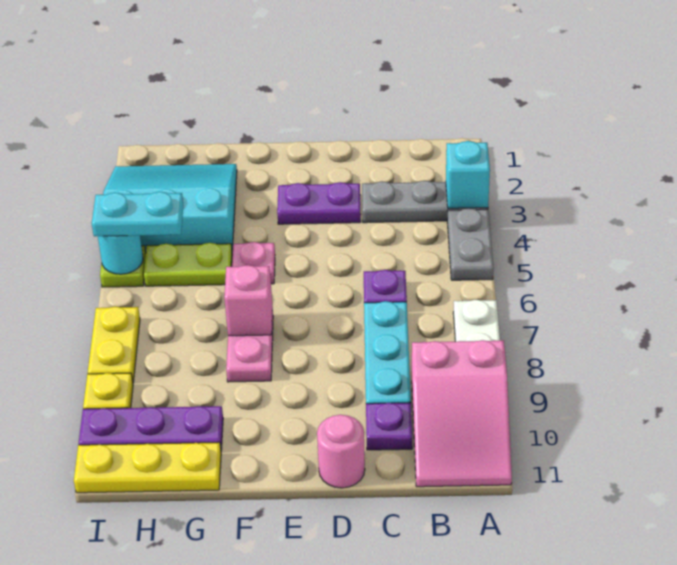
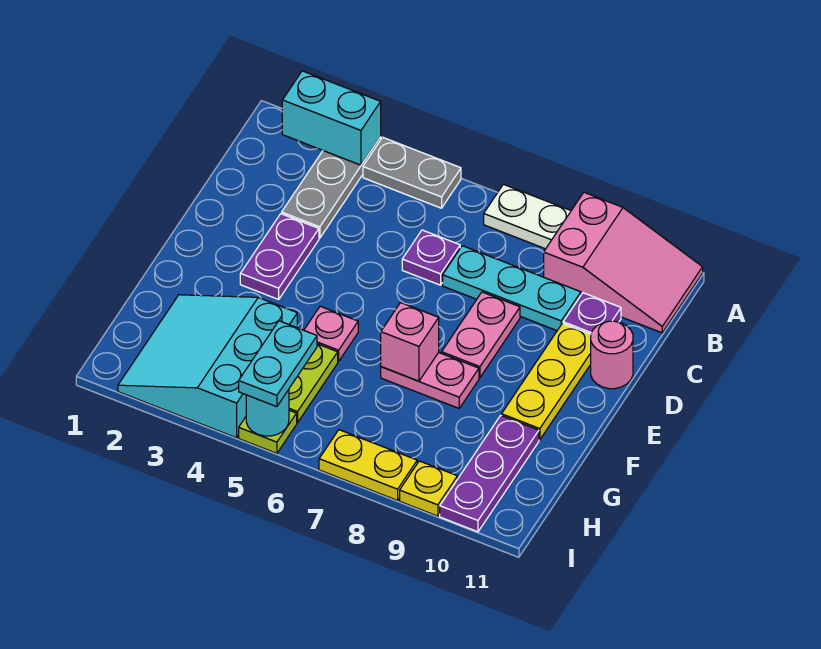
cyan 1x1 brick [446,141,490,208] -> cyan 1x2 brick [282,71,381,165]
none -> pink 1x2 plate [442,292,520,378]
yellow 1x3 plate [74,442,221,493] -> yellow 1x3 plate moved to [502,323,591,440]

